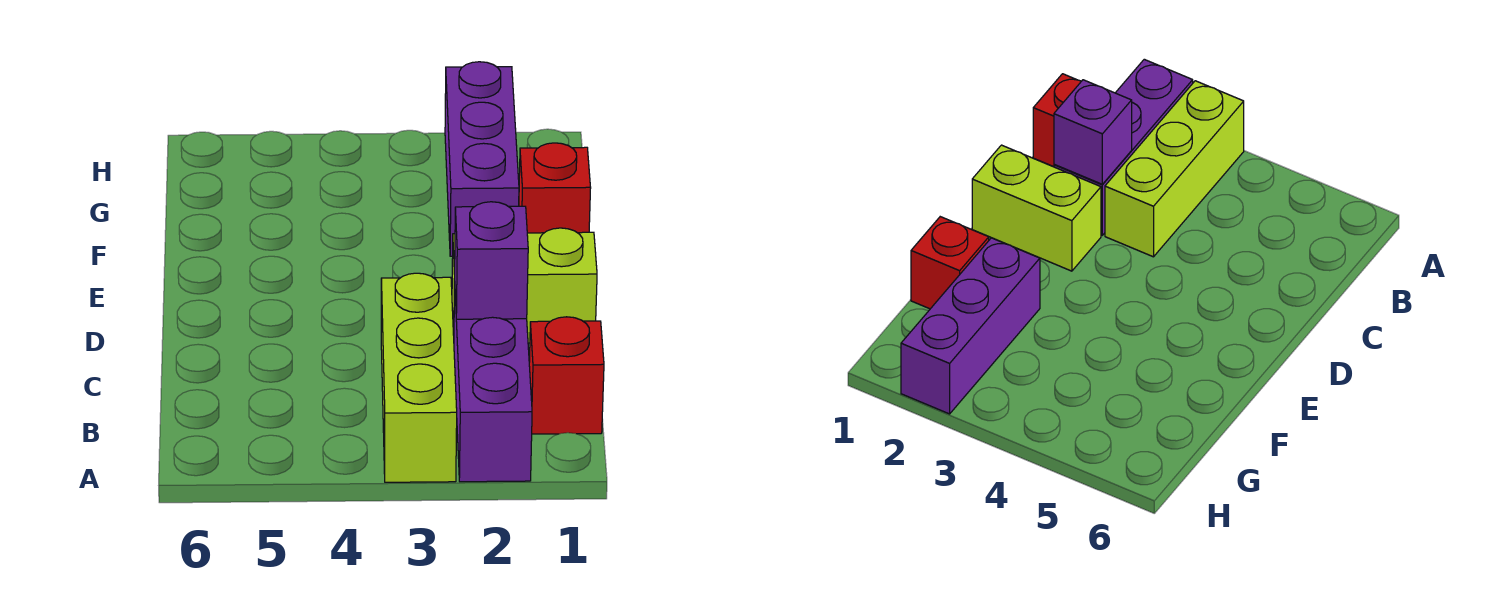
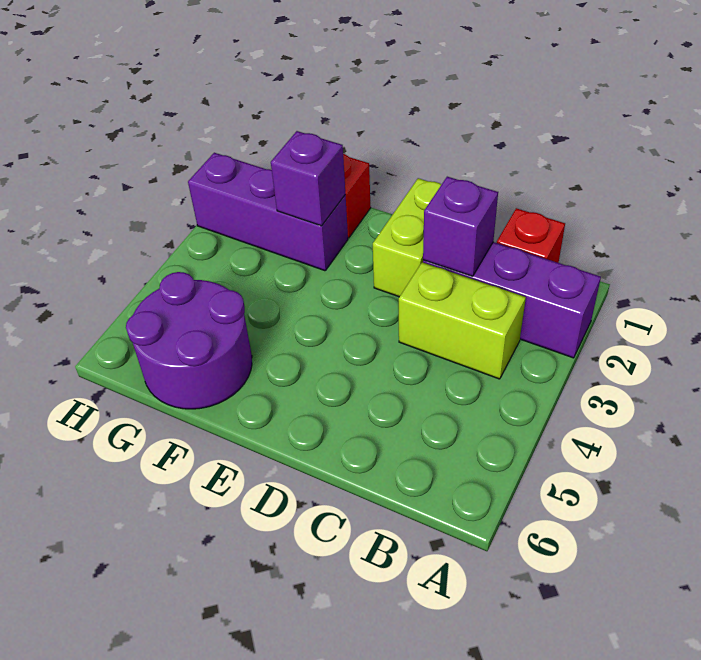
lime 1x3 brick [381,273,457,482] -> lime 1x2 brick [399,262,526,379]
none -> purple 1x1 brick [271,131,345,226]
none -> purple 2x2 round brick [126,272,252,409]

